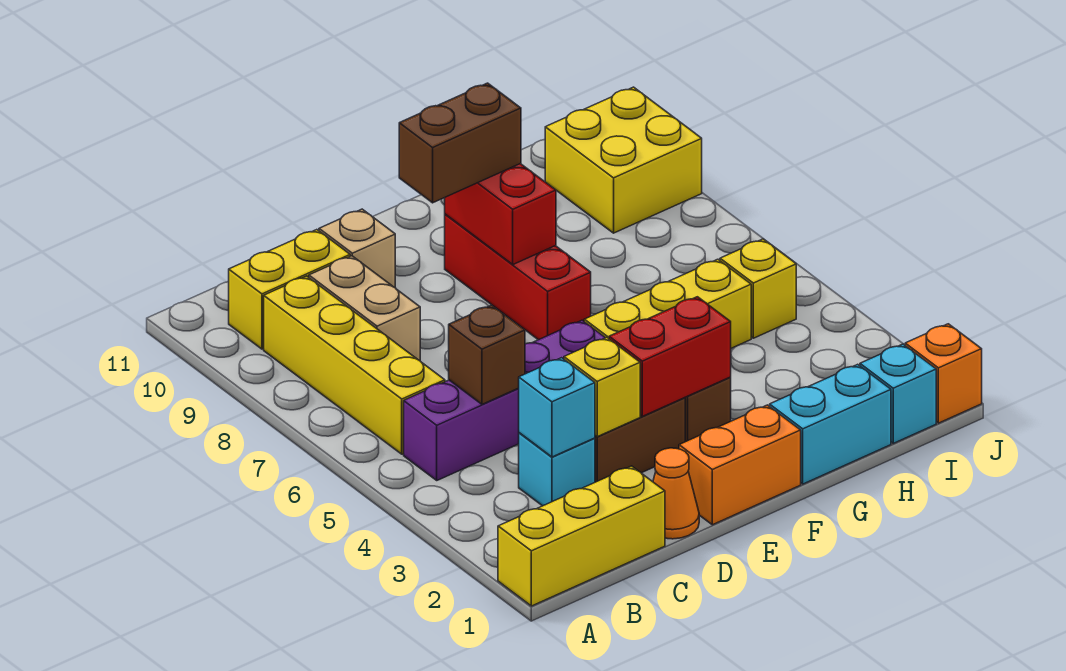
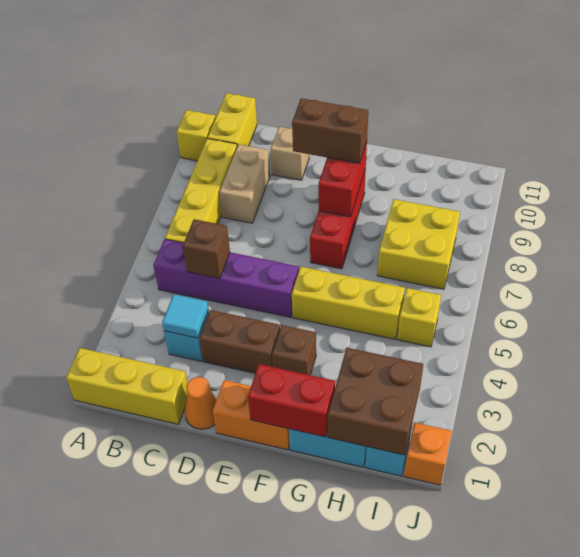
yellow 1x2 brick [229,230,350,349] -> yellow 1x2 brick turned to [208,93,257,146]
cyan 1x1 brick [519,358,595,457] -> cyan 1x1 tile [162,294,208,338]
yellow 1x1 brick [564,337,640,437] -> yellow 1x1 brick moved to [177,110,216,161]
red 1x2 brick [609,297,731,416] -> red 1x2 brick moved to [248,364,335,437]
none -> brown 2x2 brick [328,348,423,455]
yellow 2x2 brick [545,87,702,233] -> yellow 2x2 brick moved to [377,199,460,289]

